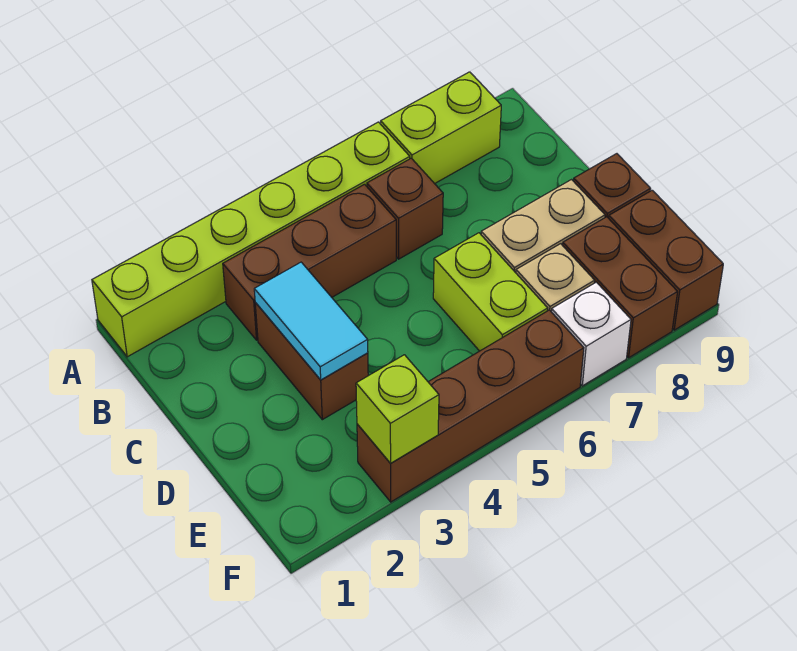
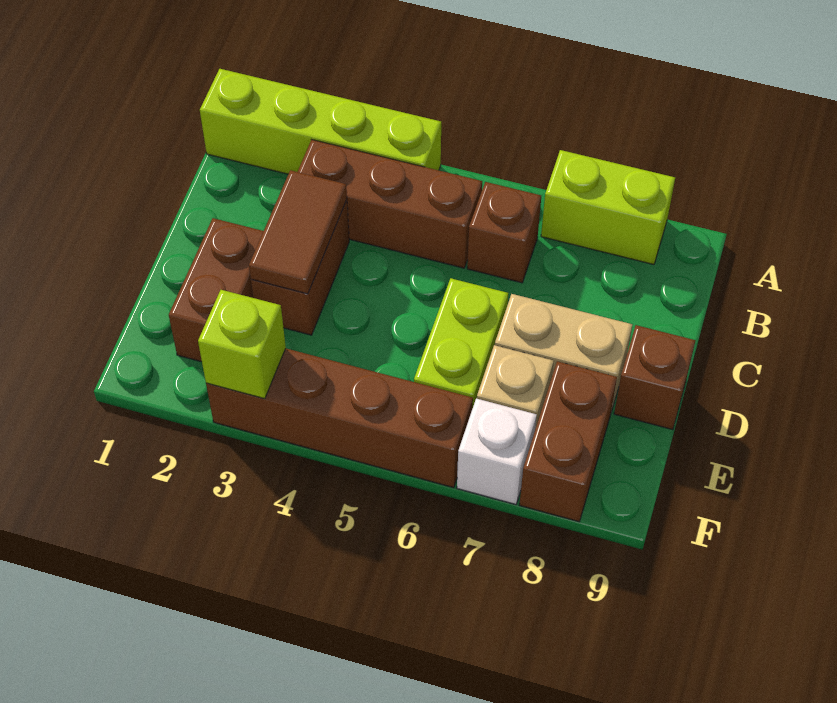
lime 1x6 brick [92,122,410,357] -> lime 1x4 brick [200,69,441,174]
cyan 1x2 tile [254,262,368,380] -> brown 1x2 tile [249,170,347,294]
brown 1x2 brick [609,190,723,330] -> brown 1x2 brick moved to [169,218,263,362]

